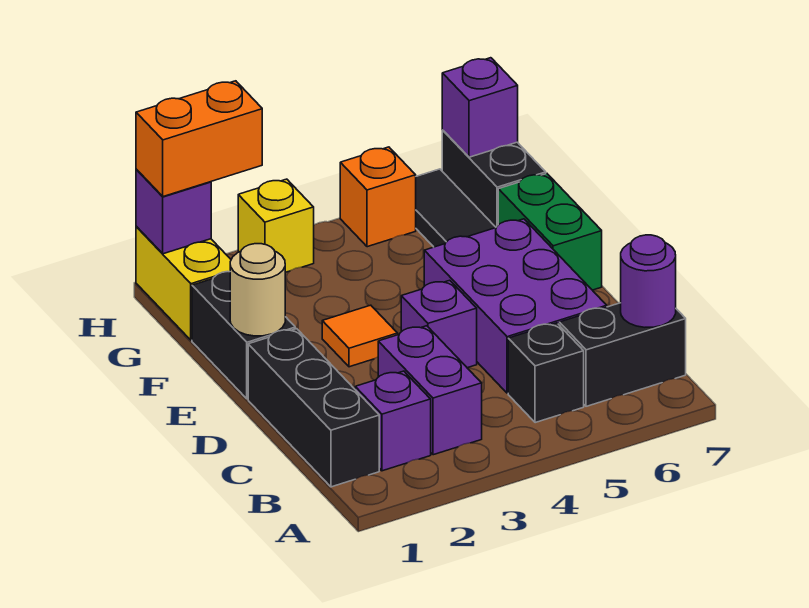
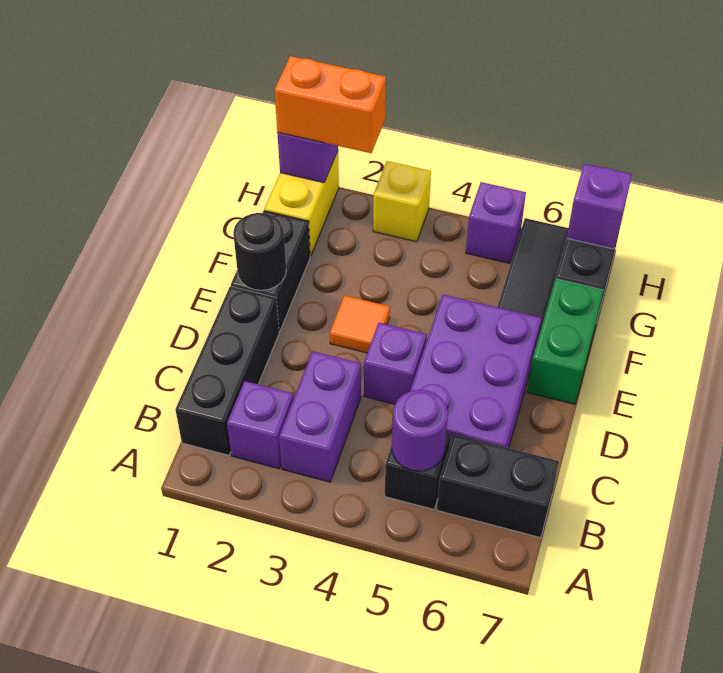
purple 1x1 round brick [621,235,676,327] -> purple 1x1 round brick moved to [392,390,448,471]
tan 1x1 round brick [230,244,285,336] -> black 1x1 round brick [233,213,286,290]
orange 1x1 brick [340,147,416,247] -> purple 1x1 brick [466,182,526,263]

